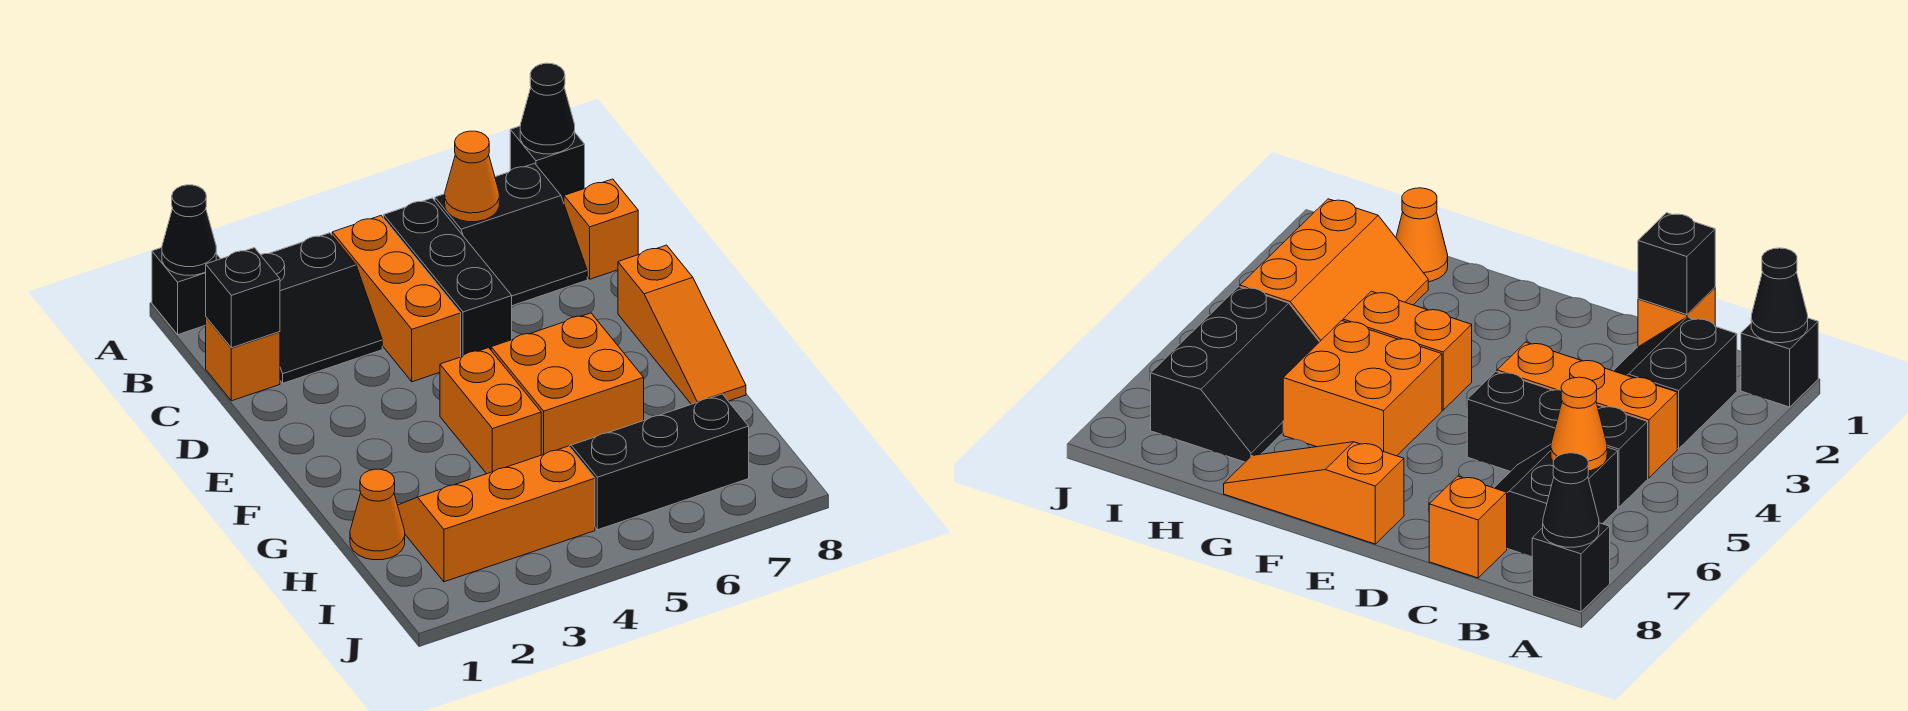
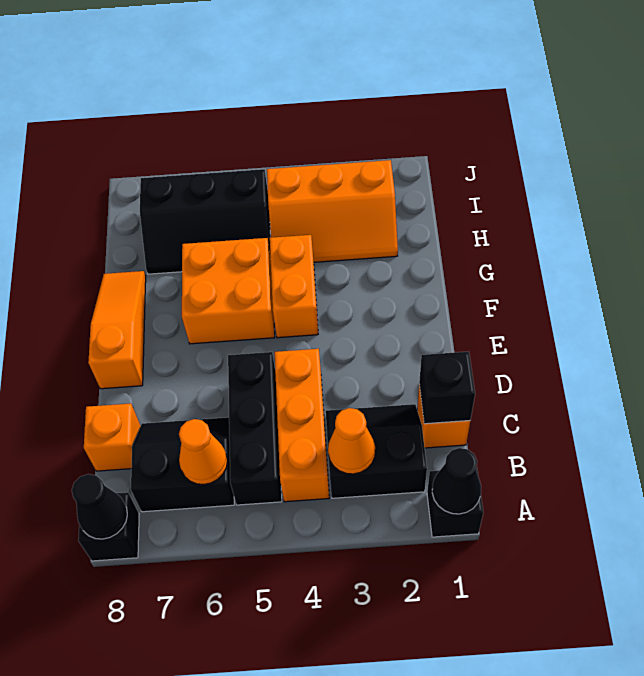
orange 1x1 cone [350,469,405,560] -> orange 1x1 cone moved to [328,408,375,474]

